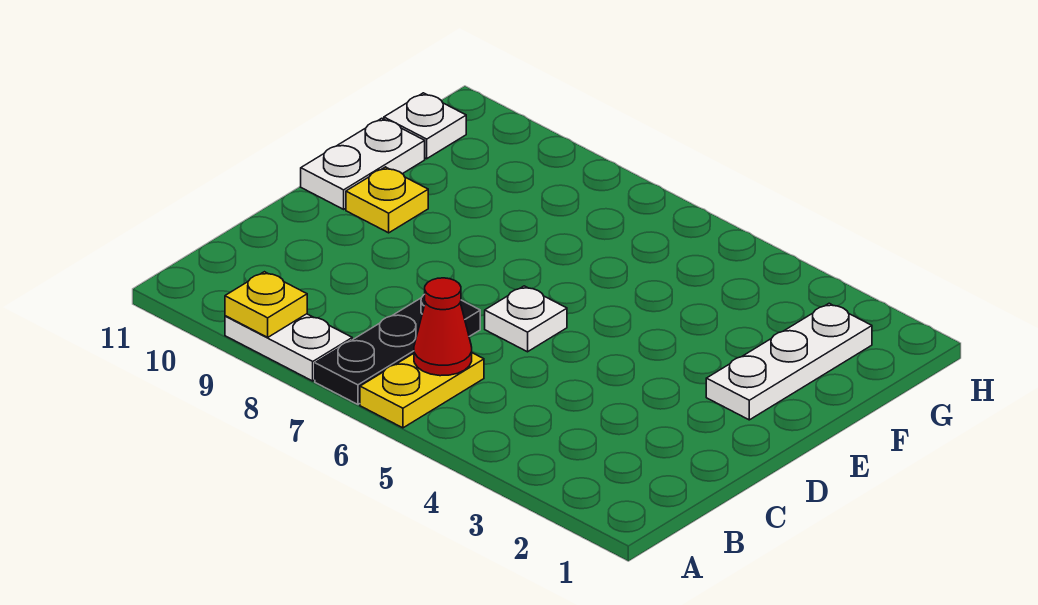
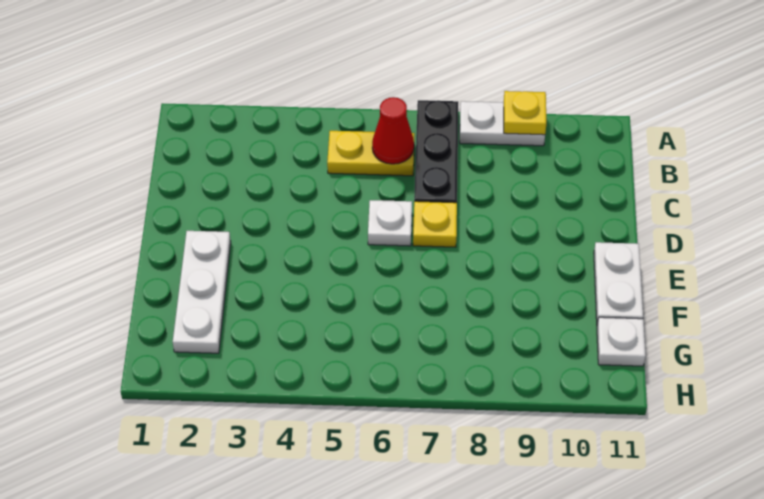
yellow 1x2 plate [360,353,484,428] -> yellow 1x2 plate turned to [327,131,414,176]
yellow 1x1 plate [346,167,428,233] -> yellow 1x1 plate moved to [413,201,457,247]

